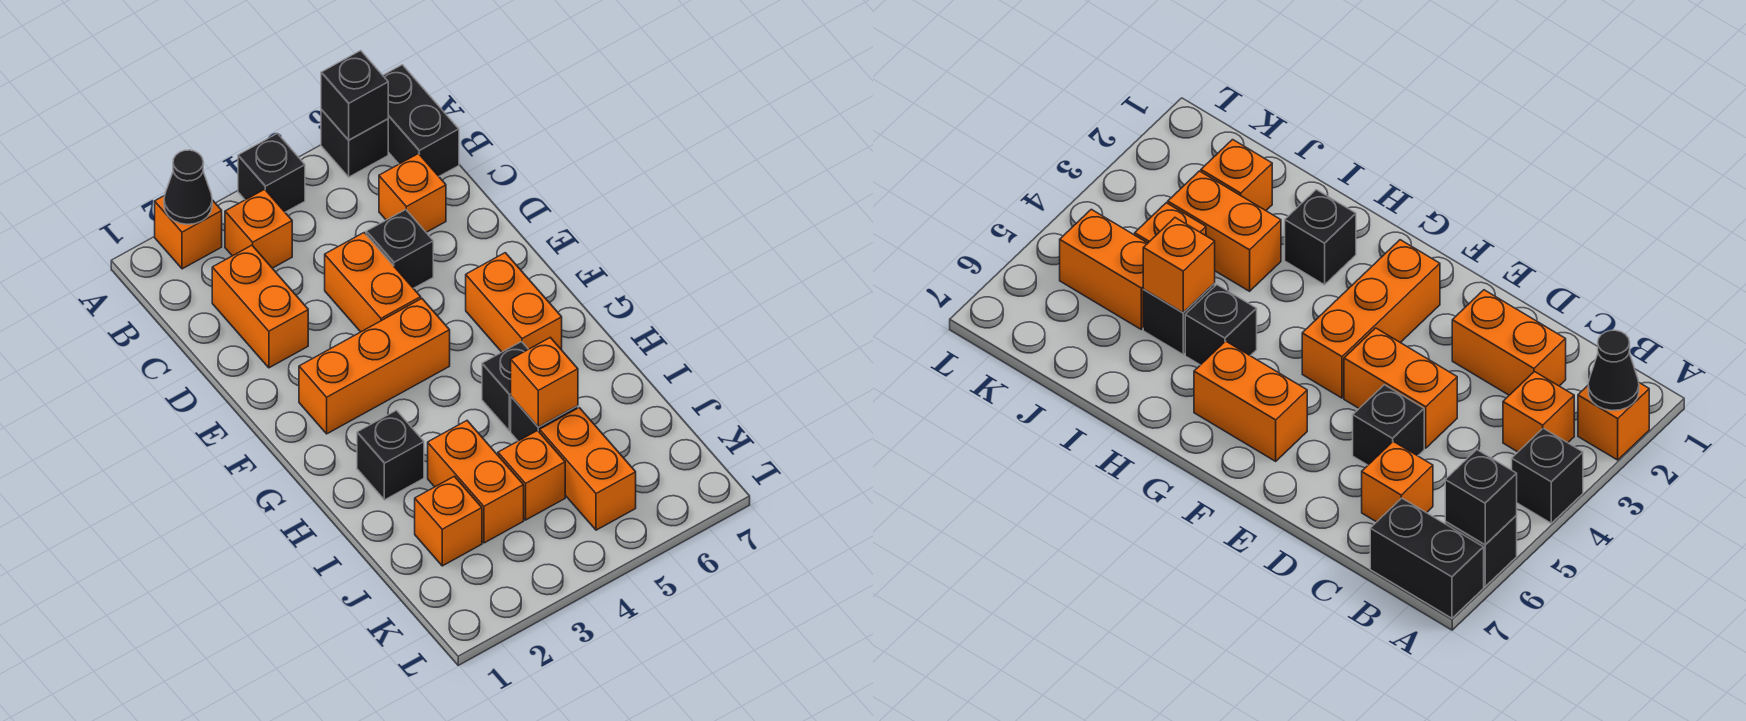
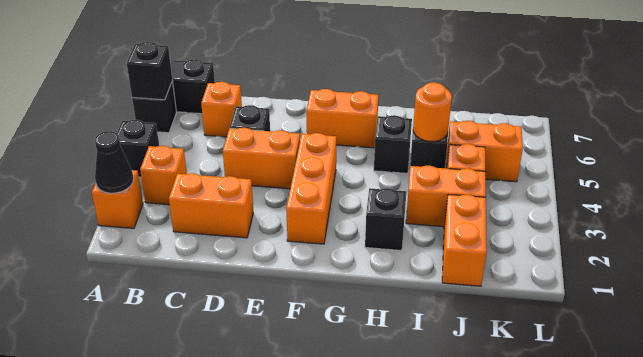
orange 1x1 brick [511,338,578,427] -> orange 1x1 round brick [413,82,452,142]
orange 1x1 brick [415,476,482,566] -> orange 1x2 brick [442,194,486,286]

